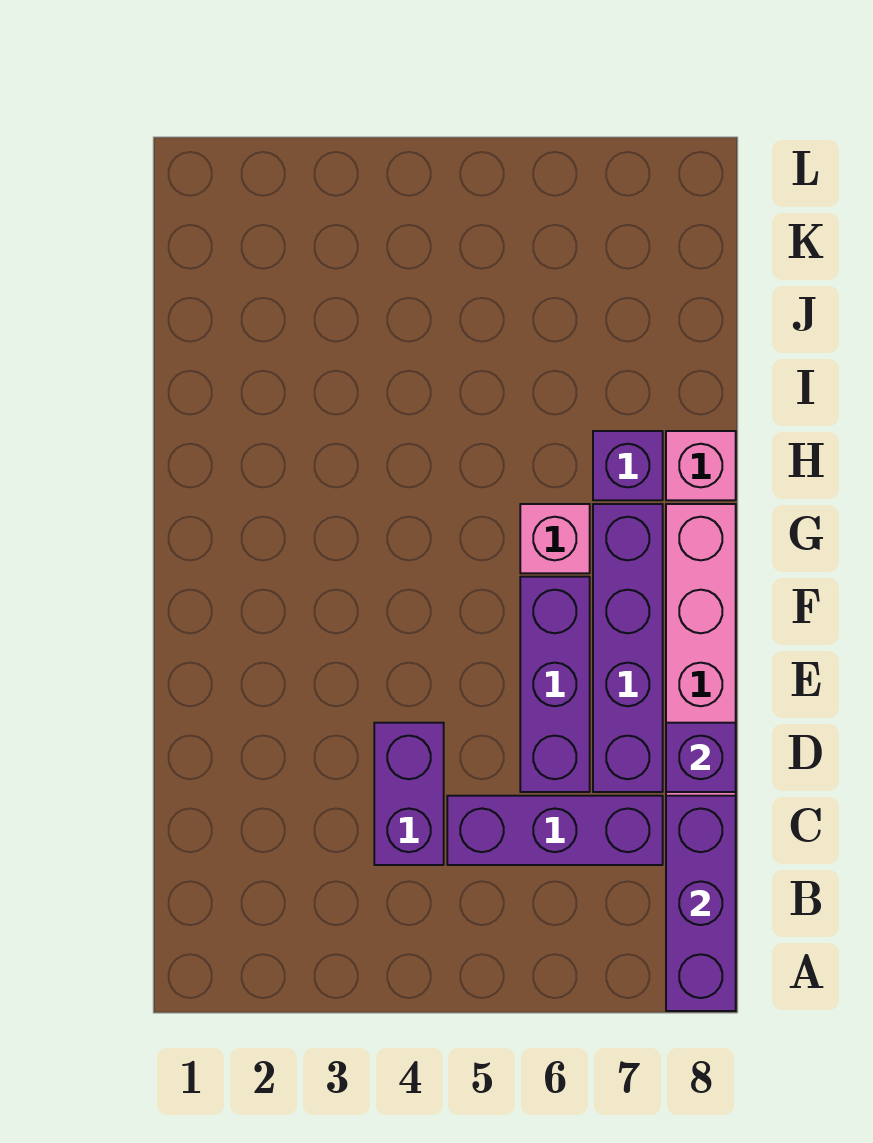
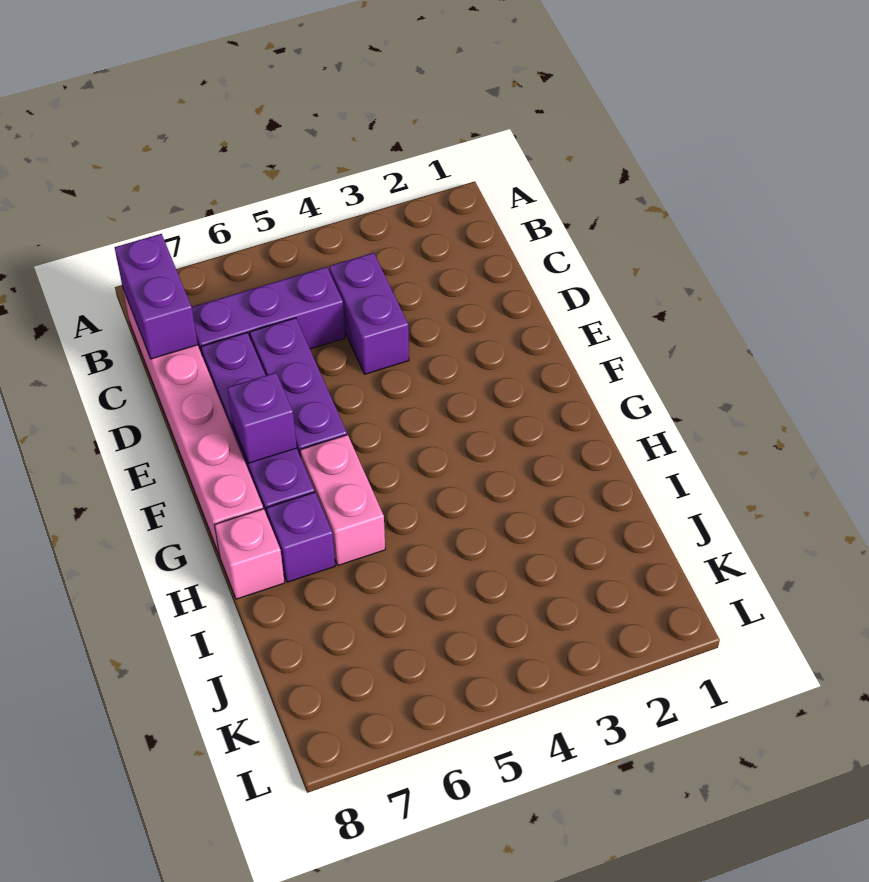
purple 1x3 brick [666,796,736,1011] -> purple 1x2 brick [115,234,198,359]
purple 1x1 brick [666,723,736,792] -> purple 1x1 brick moved to [227,373,297,463]
pink 1x1 brick [520,504,590,573] -> pink 1x2 brick [300,435,385,565]

